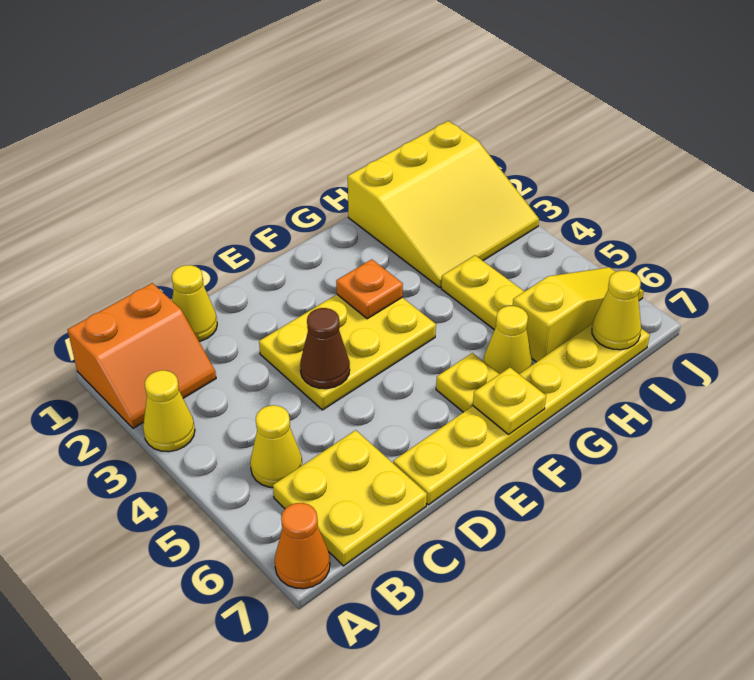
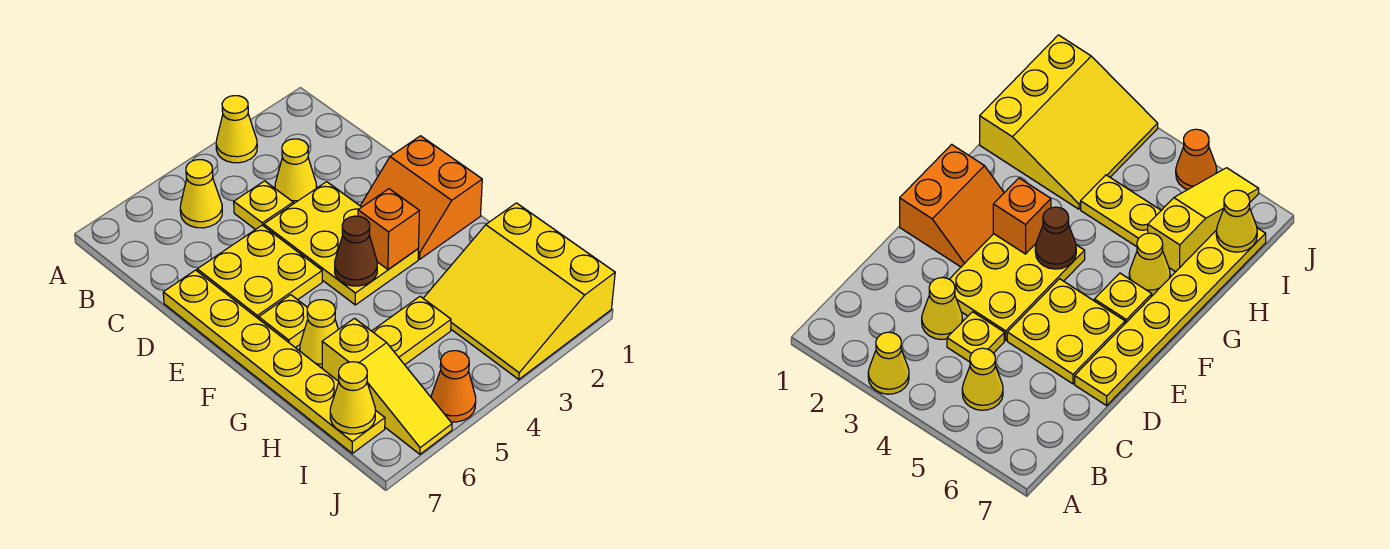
orange 2x2 slope [67,283,216,428] -> orange 2x2 slope moved to [360,136,482,259]
orange 1x1 cone [275,503,330,589] -> orange 1x1 cone moved to [431,351,476,422]
yellow 2x2 plate [273,430,427,566] -> yellow 2x2 plate moved to [197,225,322,319]
yellow 1x1 cone [172,265,217,341] -> yellow 1x1 cone moved to [275,139,317,204]
brown 1x1 cone [300,308,350,389] -> brown 1x1 cone moved to [335,216,377,286]
orange 1x1 plate [336,259,403,319] -> orange 1x1 brick [358,189,419,269]
yellow 1x1 plate [473,368,546,434] -> yellow 1x1 plate moved to [234,181,293,230]

